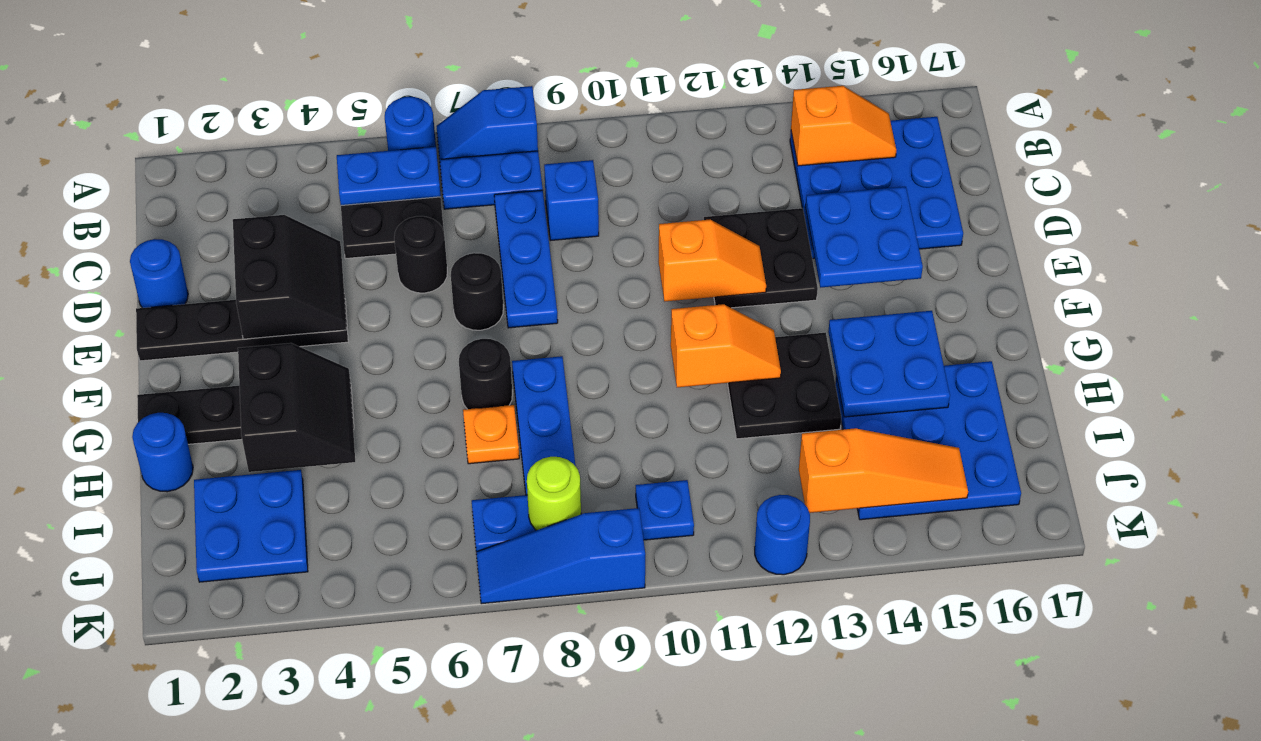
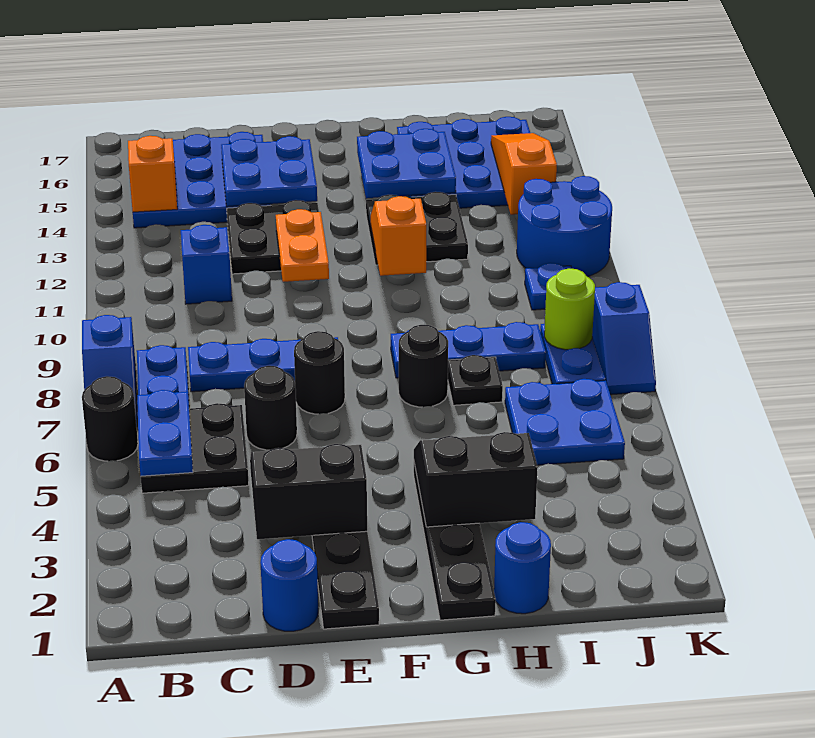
blue 1x1 round brick [385,96,436,151] -> black 1x1 round brick [82,376,138,461]
blue 1x1 brick [544,160,599,240] -> blue 1x1 brick moved to [181,225,232,304]
orange 1x2 slope [658,220,766,301] -> orange 1x2 plate [276,209,329,282]
orange 1x1 plate [463,405,519,464] -> black 1x1 plate [448,355,503,405]
blue 2x2 plate [194,470,308,582] -> blue 2x2 plate moved to [505,379,625,465]
blue 1x3 slope [476,508,645,604] -> blue 1x2 slope [592,282,656,395]
blue 1x1 round brick [755,495,810,575] -> blue 2x2 round brick [517,176,612,277]

